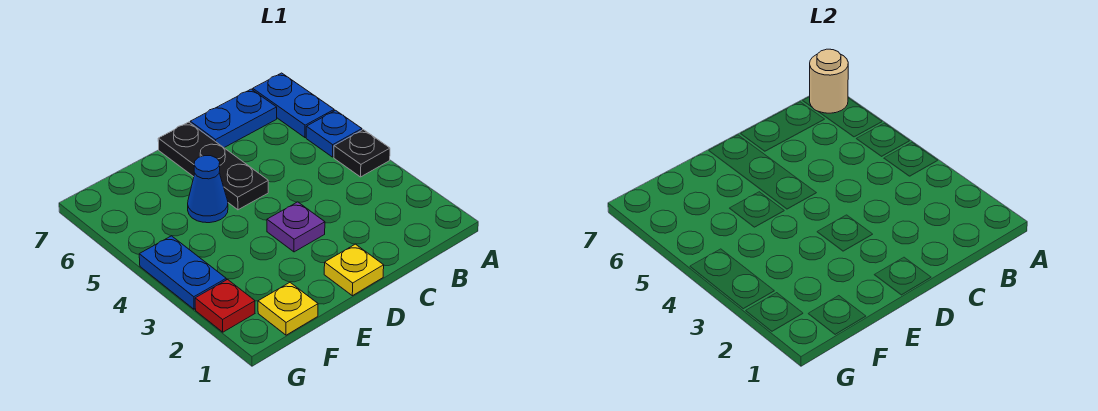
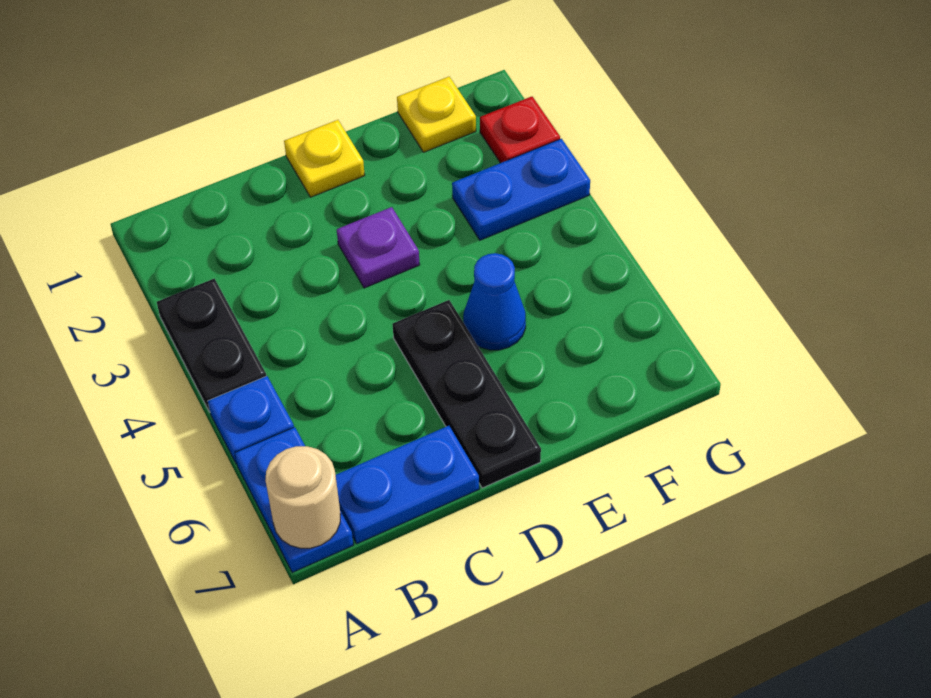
black 1x1 plate [334,130,390,177] -> black 1x2 plate [157,279,266,412]
blue 1x2 plate [139,236,226,309] -> blue 1x2 plate turned to [452,139,590,240]

